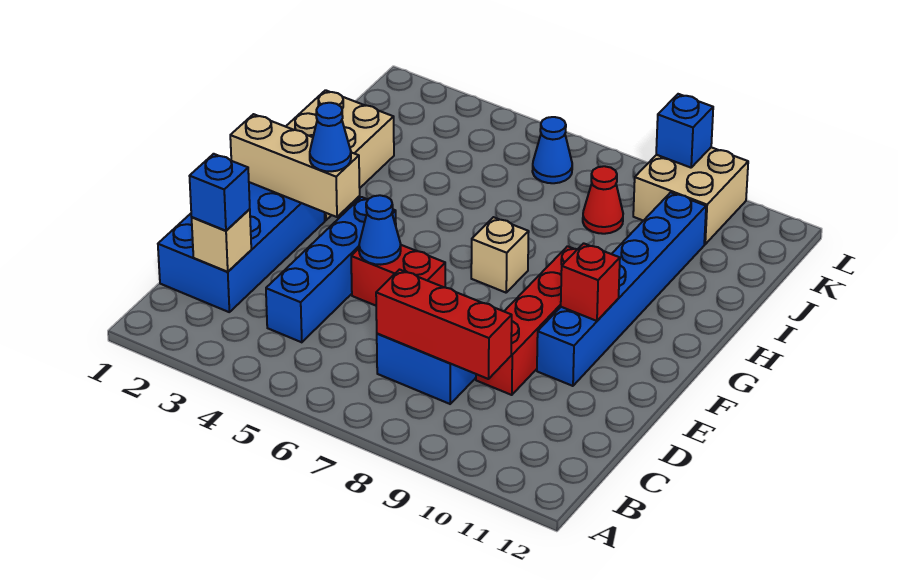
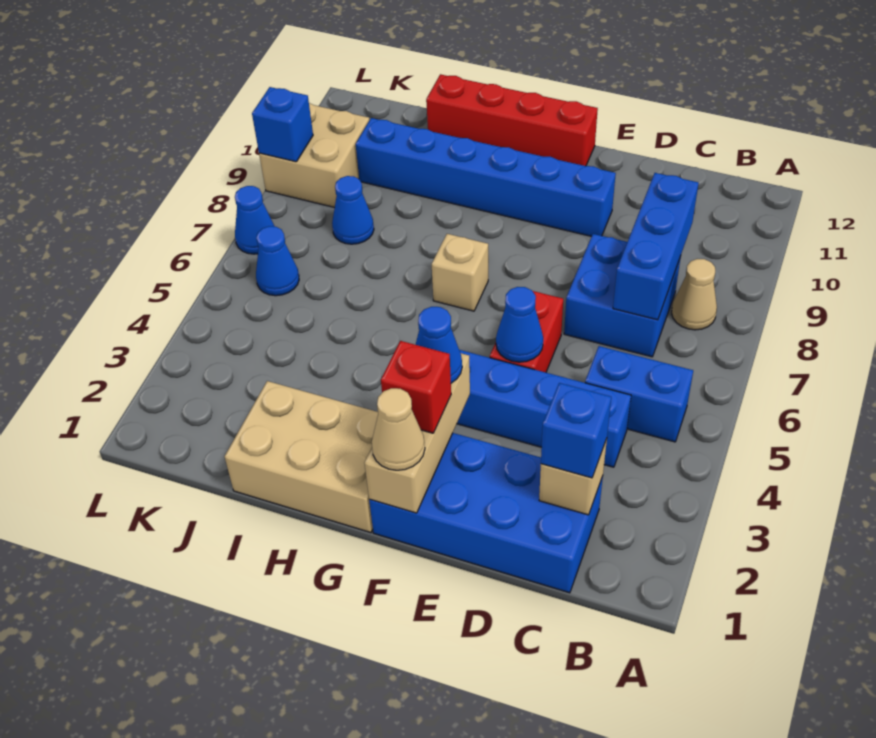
none -> blue 1x2 brick [585,346,693,442]
none -> tan 1x1 cone [672,259,717,330]
red 1x3 brick [376,270,512,379] -> blue 1x3 brick [613,173,699,320]
red 1x4 brick [476,246,577,395] -> red 1x4 brick moved to [426,74,598,166]
none -> tan 1x1 cone [372,388,425,470]
red 1x1 brick [561,243,620,321] -> red 1x1 brick moved to [381,341,451,433]
red 1x1 cone [583,166,623,234] -> blue 1x1 cone [332,176,374,244]
none -> blue 1x1 cone [235,186,275,254]

